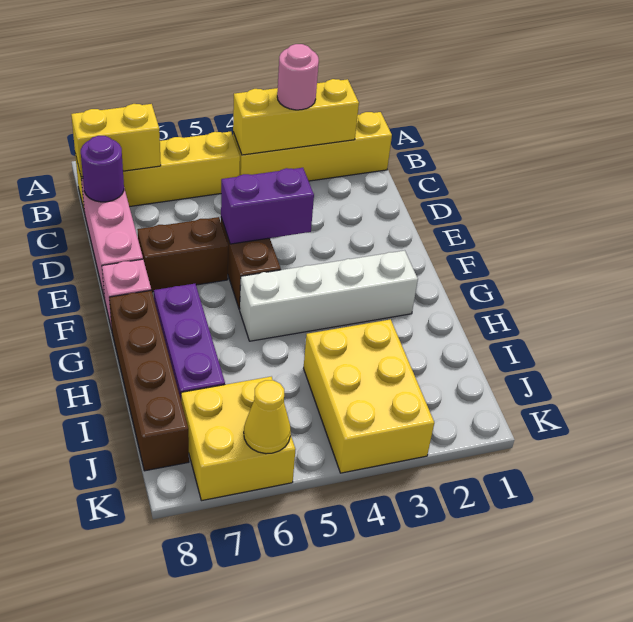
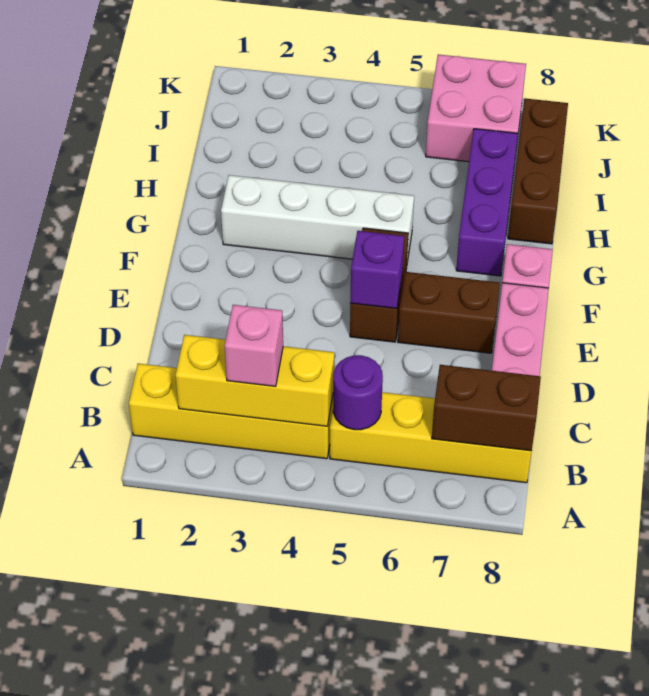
pink 1x1 round brick [277,44,319,110] -> pink 1x1 brick [225,305,283,386]
yellow 1x2 brick [71,104,161,177] -> brown 1x2 brick [432,365,541,451]
purple 1x1 round brick [81,136,124,202] -> purple 1x1 round brick moved to [333,355,383,430]
purple 1x2 brick [221,168,314,244] -> purple 1x1 brick [350,231,404,308]
brown 1x4 brick [109,290,189,471] -> brown 1x3 brick [508,98,568,244]
yellow 2x3 brick [304,319,434,473] -> none
yellow 2x2 brick [181,377,296,501] -> pink 2x2 brick [426,55,526,162]
yellow 1x1 cone [244,380,291,454] -> none

